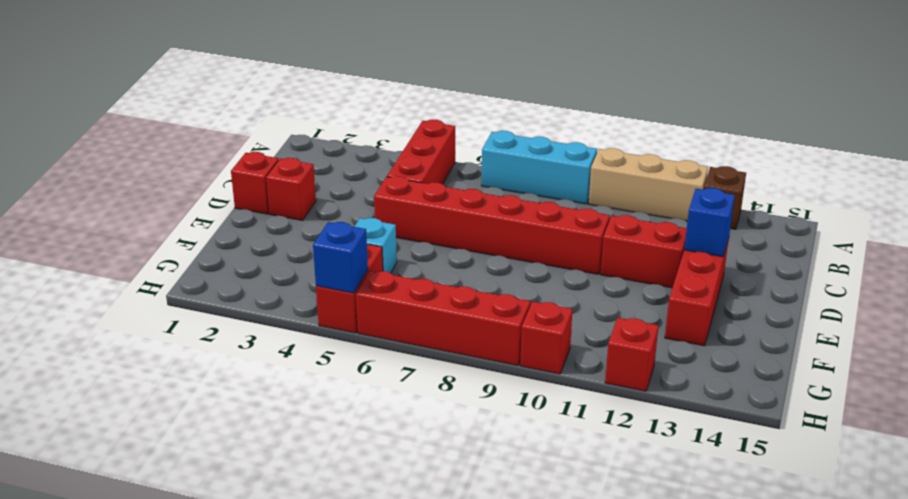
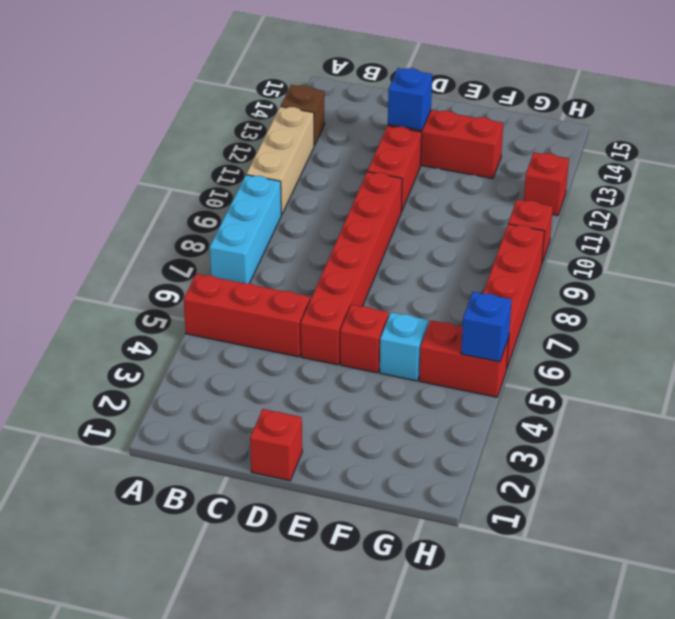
red 1x1 brick [266,158,316,221] -> red 1x1 brick moved to [340,305,389,373]

